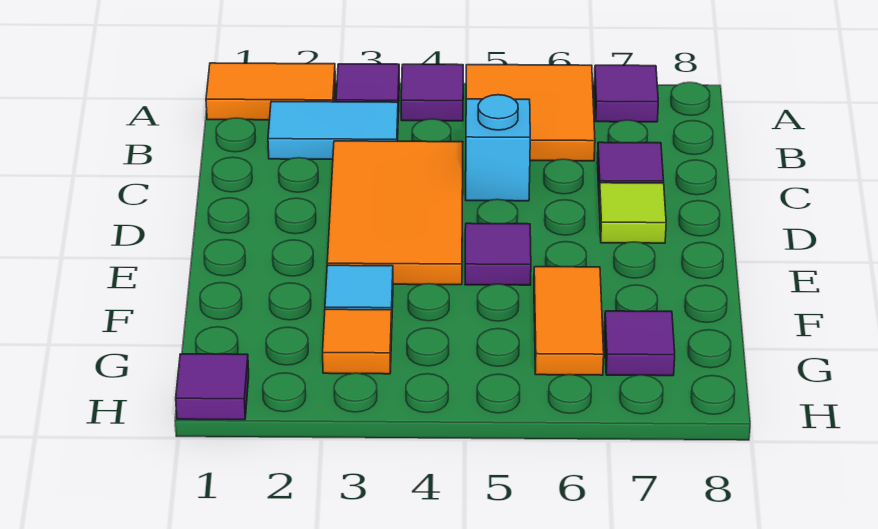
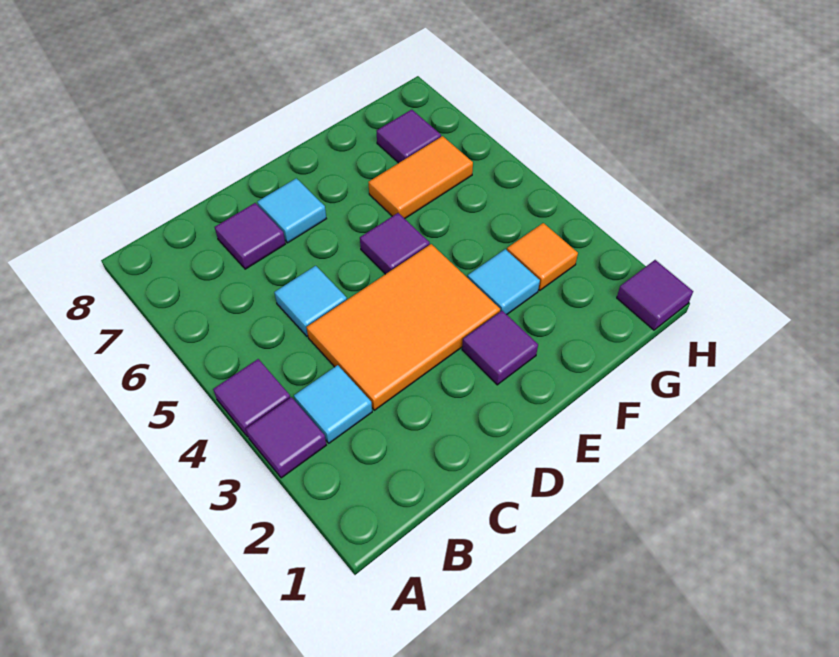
orange 1x2 tile [206,63,335,120] -> none
orange 2x2 tile [466,65,595,161] -> none
purple 1x1 tile [594,65,658,122] -> purple 1x1 tile moved to [462,311,538,385]
cyan 1x2 tile [268,101,398,159] -> cyan 1x1 tile [294,365,372,443]
cyan 1x1 brick [466,95,530,201] -> cyan 1x1 tile [274,266,347,336]
lime 1x1 tile [599,183,666,243] -> cyan 1x1 tile [257,178,326,243]

